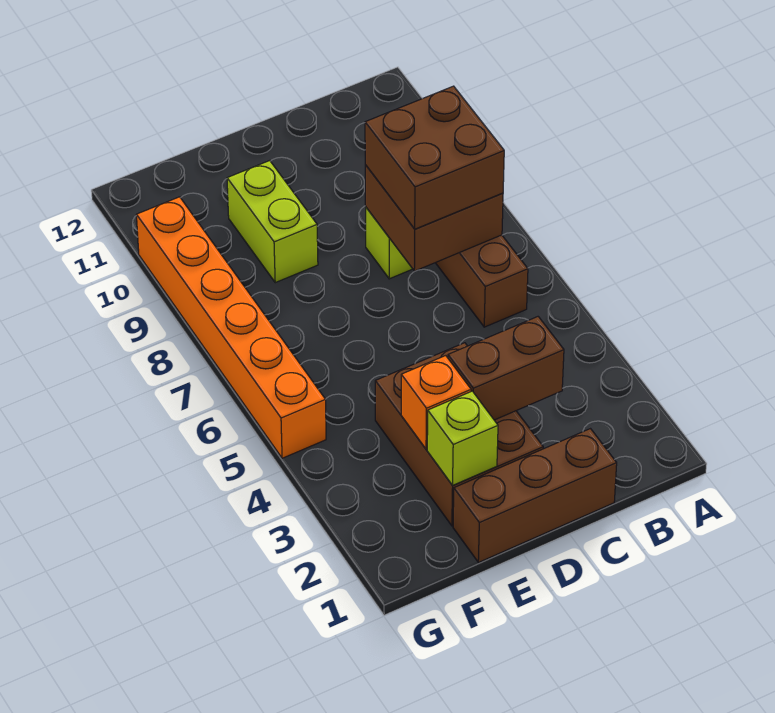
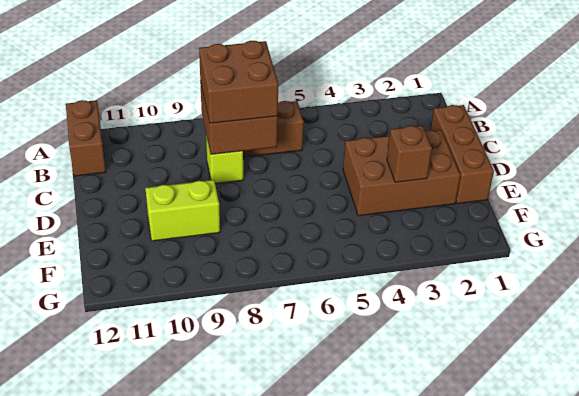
brown 1x2 brick [448,317,564,420] -> brown 1x2 brick moved to [66,100,106,176]
lime 1x1 brick [427,391,498,485] -> none
orange 1x1 brick [401,356,471,449] -> brown 1x1 brick [387,126,432,182]
orange 1x6 brick [136,197,326,458] -> none

